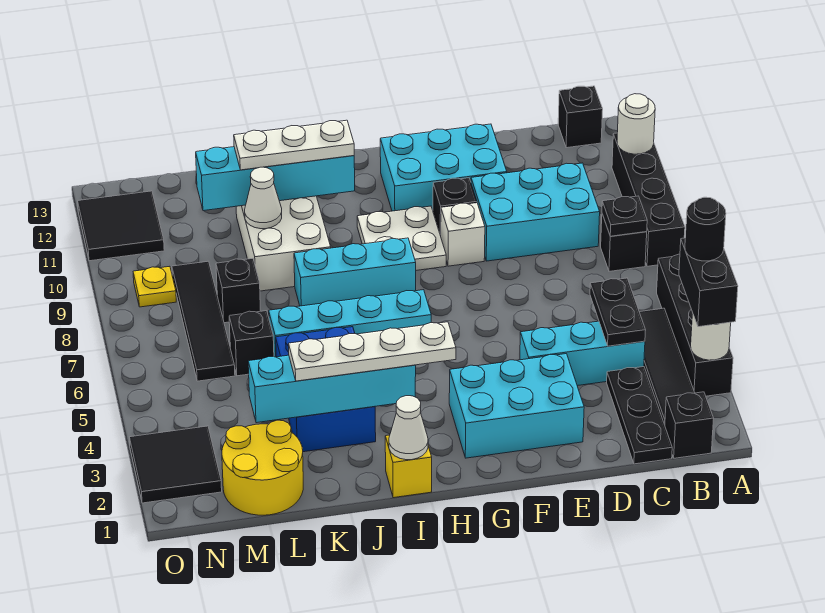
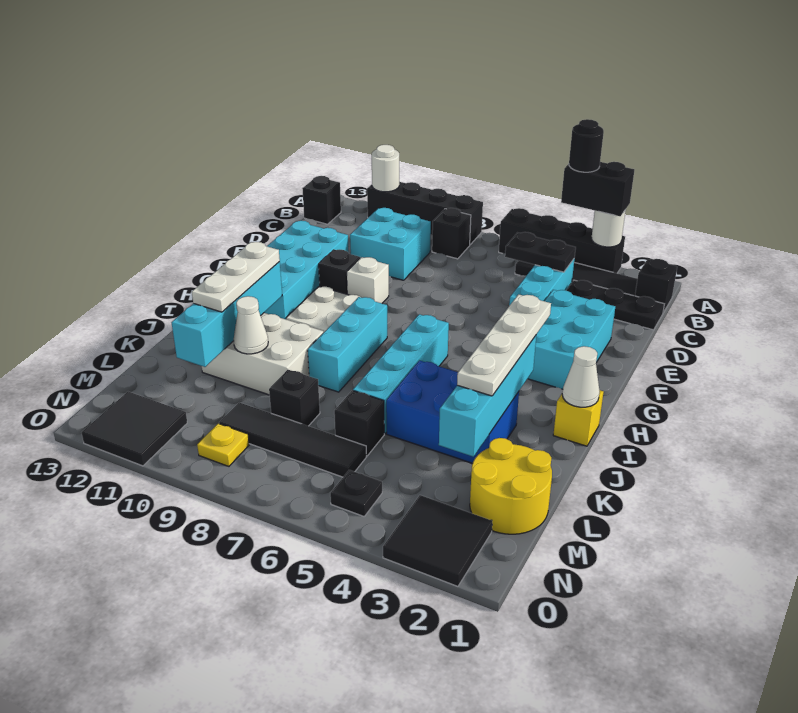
black 1x1 plate [602,196,647,236] -> black 1x1 plate moved to [330,470,382,516]
cyan 2x3 brick [471,163,600,261] -> cyan 2x2 brick [350,208,431,280]
cyan 2x3 brick [380,124,507,211] -> cyan 2x4 brick [264,221,349,319]

